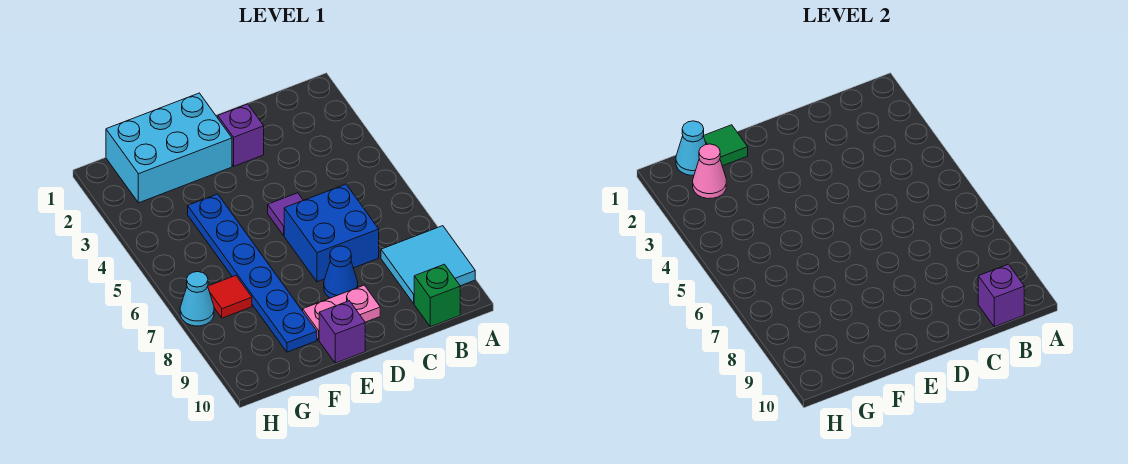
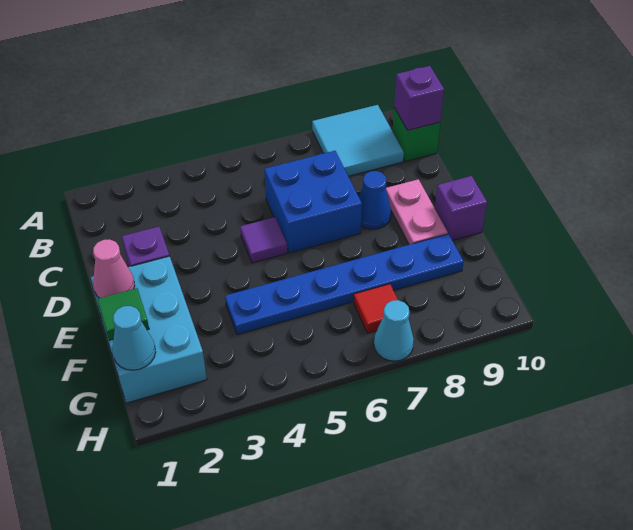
pink 1x1 cone [693,144,726,199] -> pink 1x1 cone moved to [93,239,135,298]

